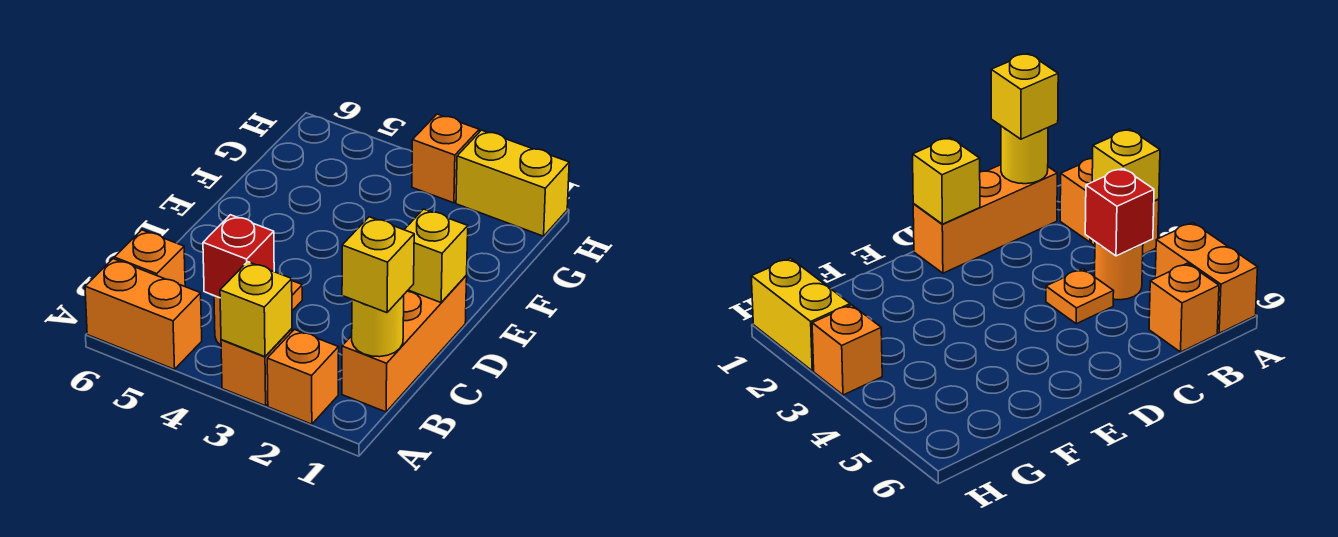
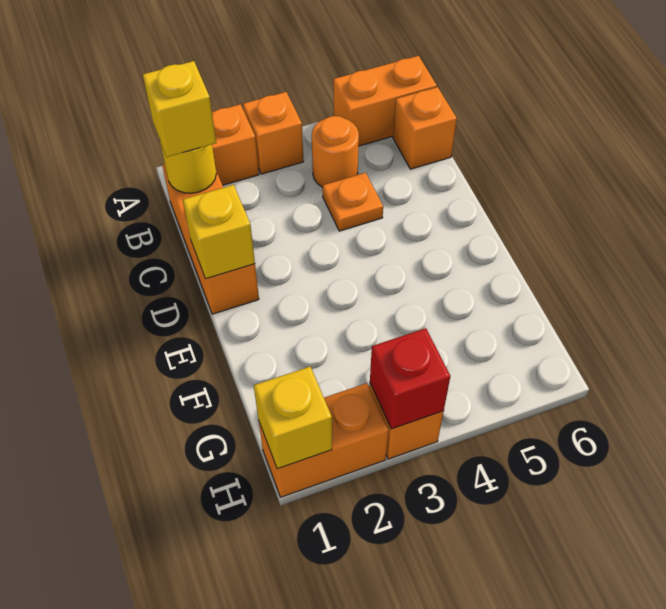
yellow 1x1 brick [220,262,292,357] -> yellow 1x1 brick moved to [254,367,332,469]
red 1x1 brick [203,215,274,298] -> red 1x1 brick moved to [370,328,450,429]
yellow 1x2 brick [456,130,569,236] -> orange 1x2 brick [259,383,388,497]

